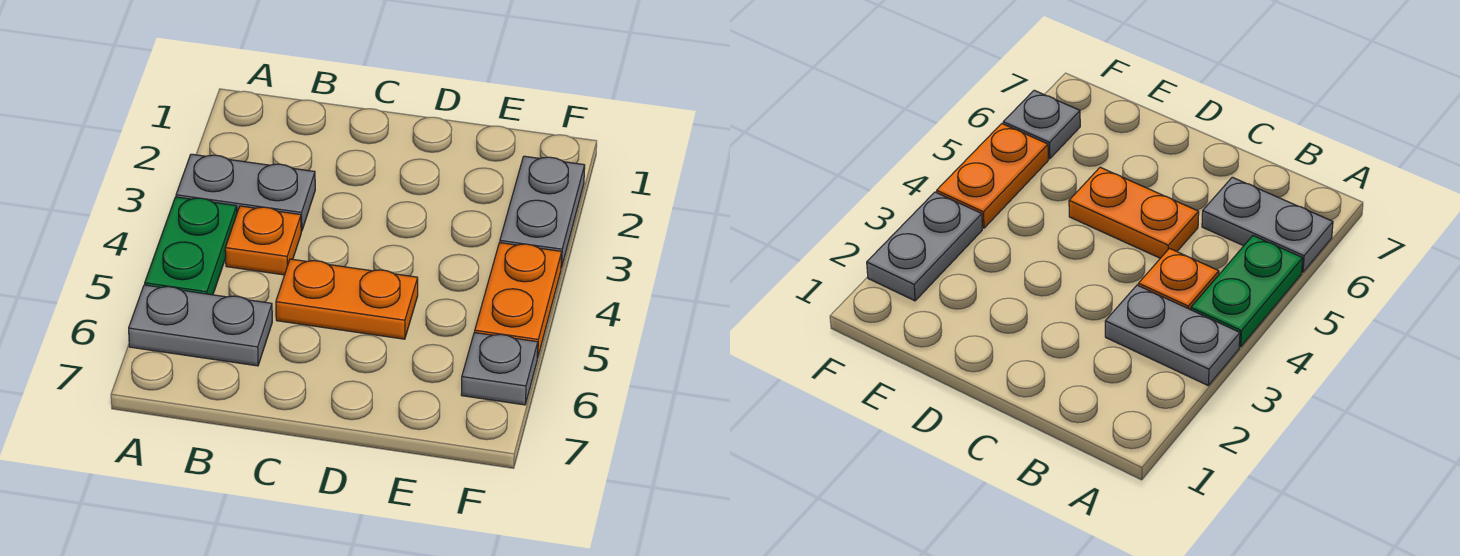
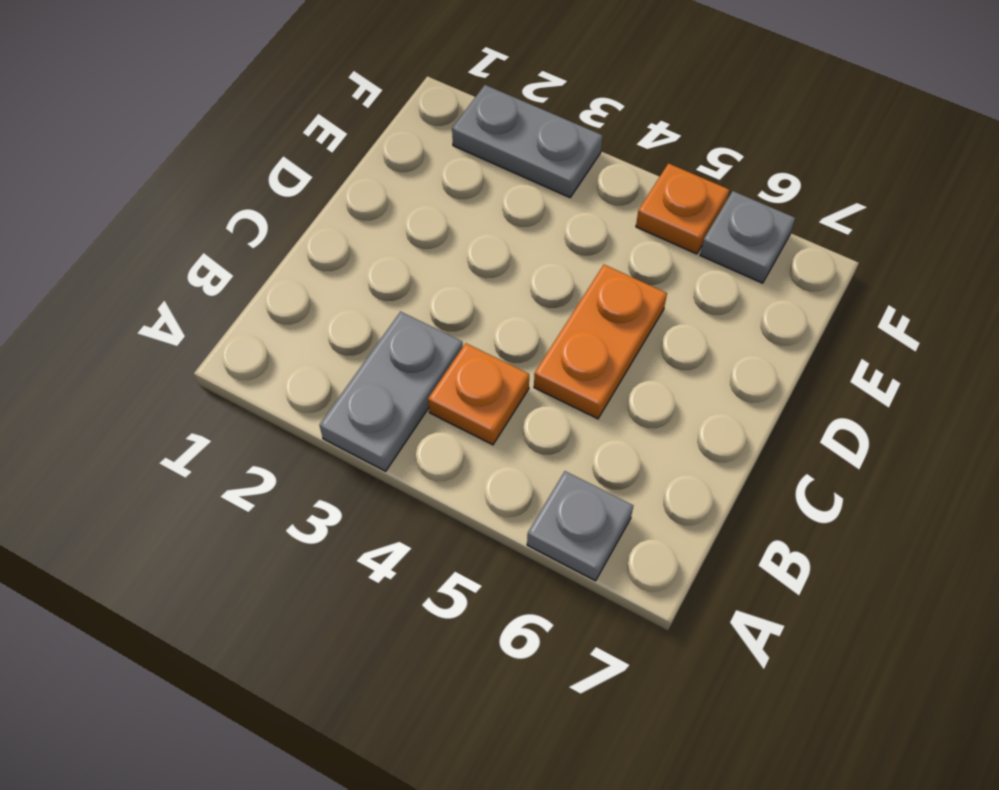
green 1x2 plate [145,197,237,295] -> none
grey 1x2 plate [129,285,272,366] -> grey 1x1 plate [527,471,633,581]
orange 1x2 plate [475,243,562,358] -> orange 1x1 plate [636,163,729,254]

